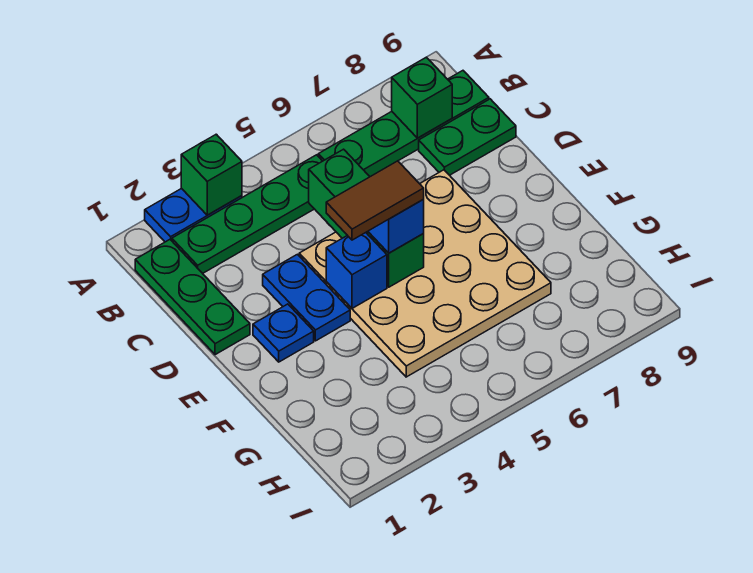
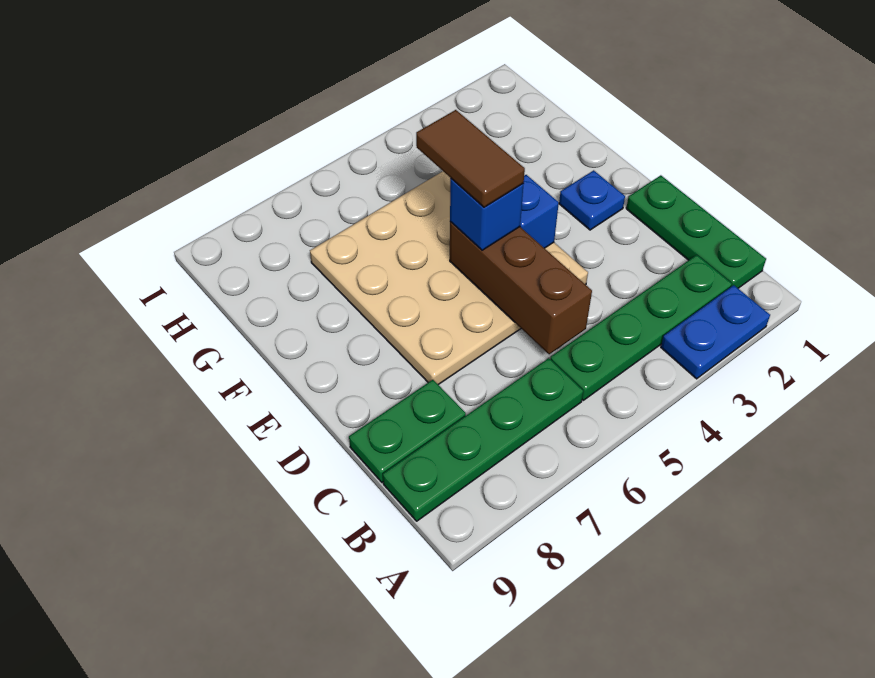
green 1x1 brick [181,134,242,215] -> none
green 1x1 brick [392,57,452,138] -> none
green 1x3 brick [309,149,424,287] -> brown 1x3 brick [450,222,592,354]
blue 1x2 plate [263,254,350,341] -> none
brown 1x2 tile [326,161,424,240] -> brown 1x2 tile turned to [416,110,525,207]

